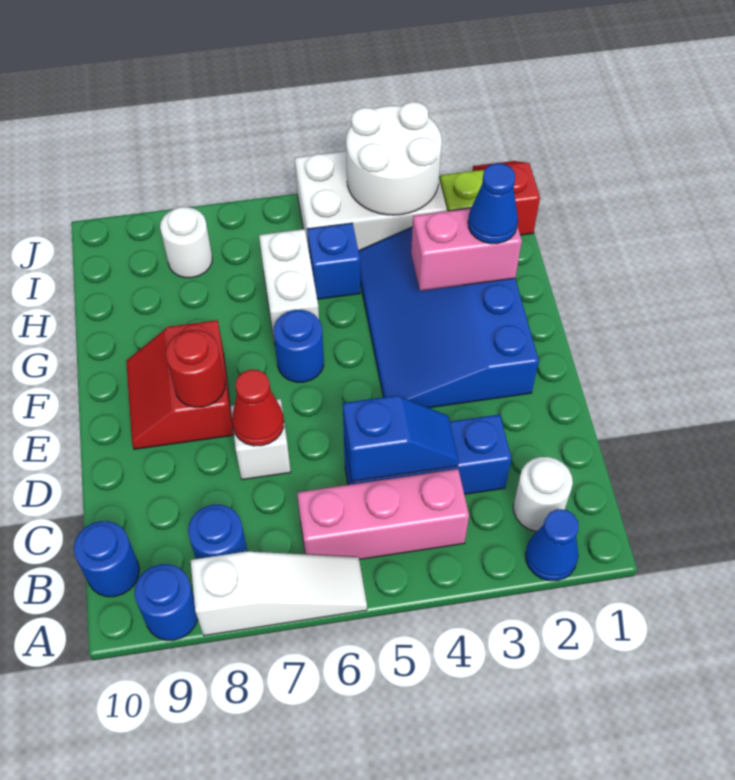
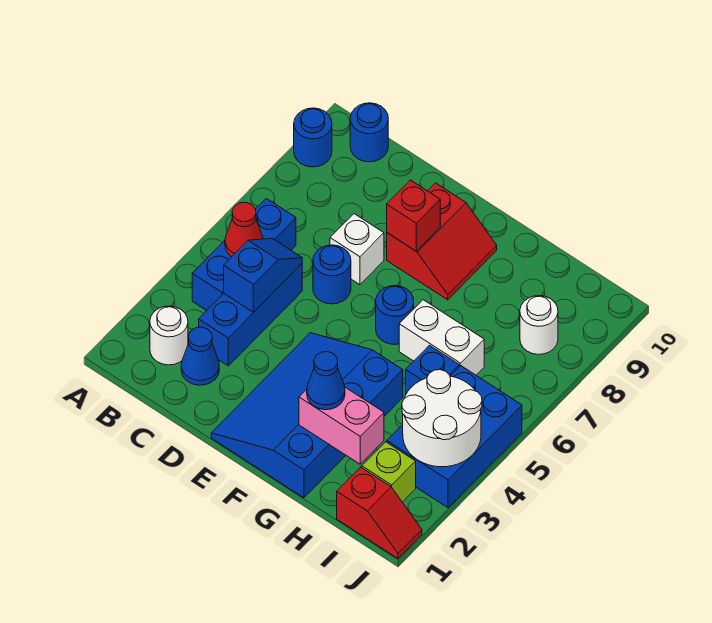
blue 1x1 cone [525,509,579,581] -> blue 1x1 cone moved to [181,327,219,385]
white 1x3 slope [191,552,367,636] -> none
pink 1x3 brick [297,469,469,559] -> blue 1x3 brick [192,198,296,310]
blue 1x1 round brick [188,505,248,559] -> blue 1x1 round brick moved to [313,245,351,304]
blue 1x2 slope [343,396,459,482] -> blue 1x2 slope turned to [224,238,302,312]
red 1x1 cone [232,370,284,446] -> red 1x1 cone moved to [225,202,263,257]
blue 3x4 slope [359,208,539,408] -> blue 3x4 slope turned to [211,333,403,498]
red 2x2 slope [126,320,234,449] -> red 2x2 slope turned to [387,183,497,300]
red 1x1 round brick [166,330,225,407] -> red 1x1 brick [387,180,440,251]
pink 1x2 brick [411,208,522,291] -> pink 1x2 brick turned to [299,387,384,464]
white 2x3 brick [295,151,447,251] -> blue 2x3 brick [387,366,522,508]

